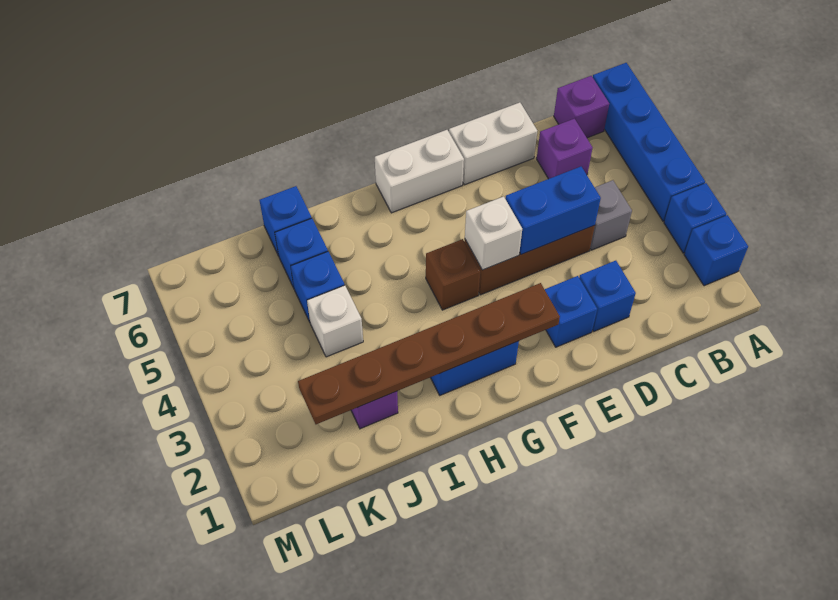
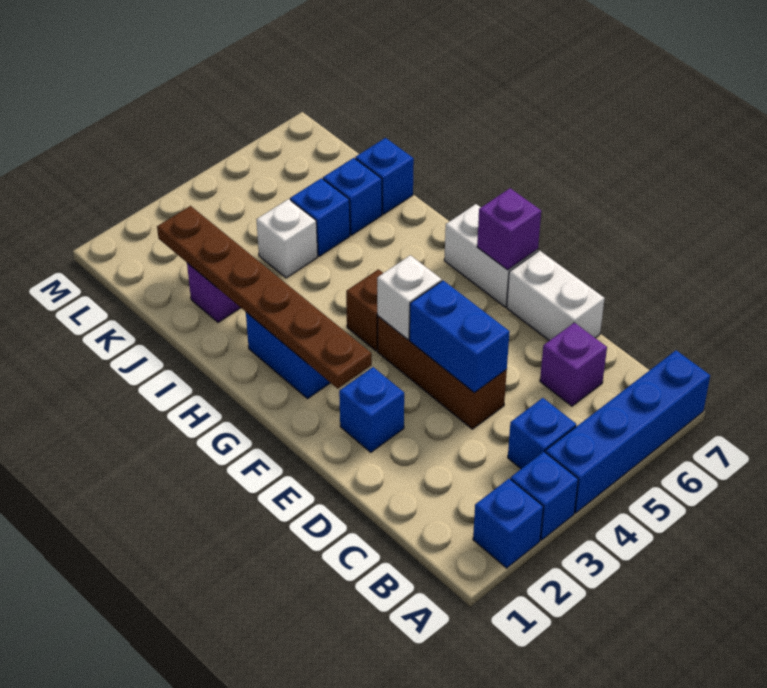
purple 1x1 brick [554,76,609,138] -> purple 1x1 brick moved to [477,188,541,270]
grey 1x1 brick [590,180,632,250] -> none
blue 1x1 brick [579,261,636,331] -> blue 1x1 brick moved to [508,398,576,469]

